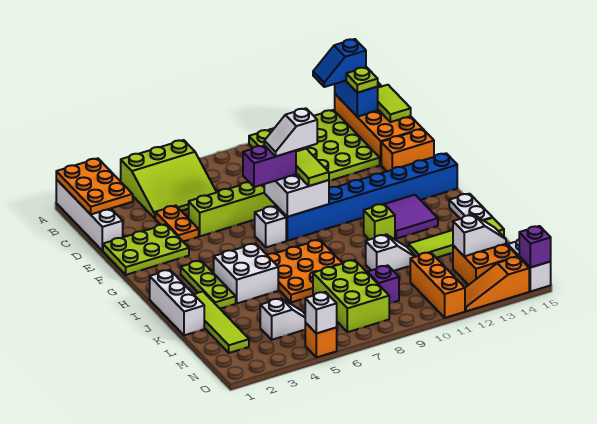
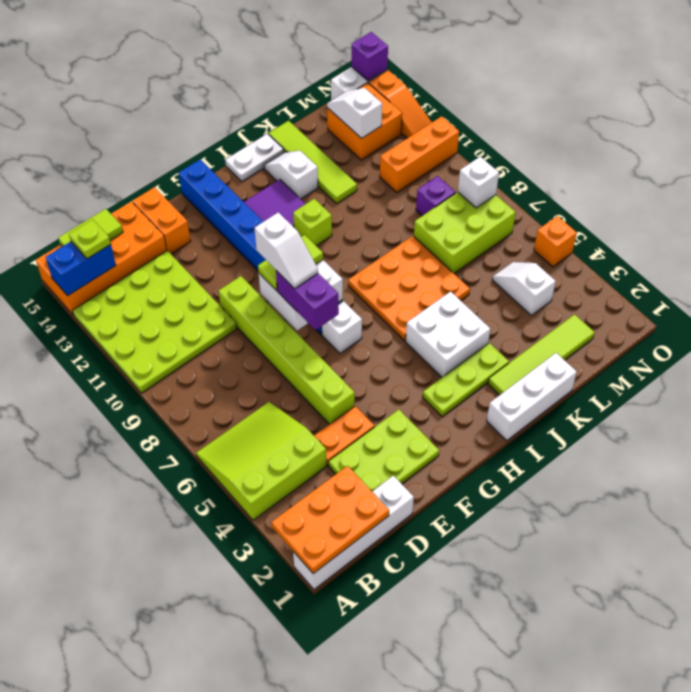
lime 3x3 slope [121,140,217,219] -> lime 3x3 slope turned to [196,402,326,520]
blue 1x2 slope [313,39,366,87] -> none
lime 2x3 plate [103,224,189,275] -> lime 2x3 plate turned to [328,410,439,491]
white 1x2 slope [366,234,416,271] -> white 1x2 slope moved to [264,151,318,199]
white 1x1 brick [305,292,337,333] -> white 1x1 brick moved to [458,156,499,208]

